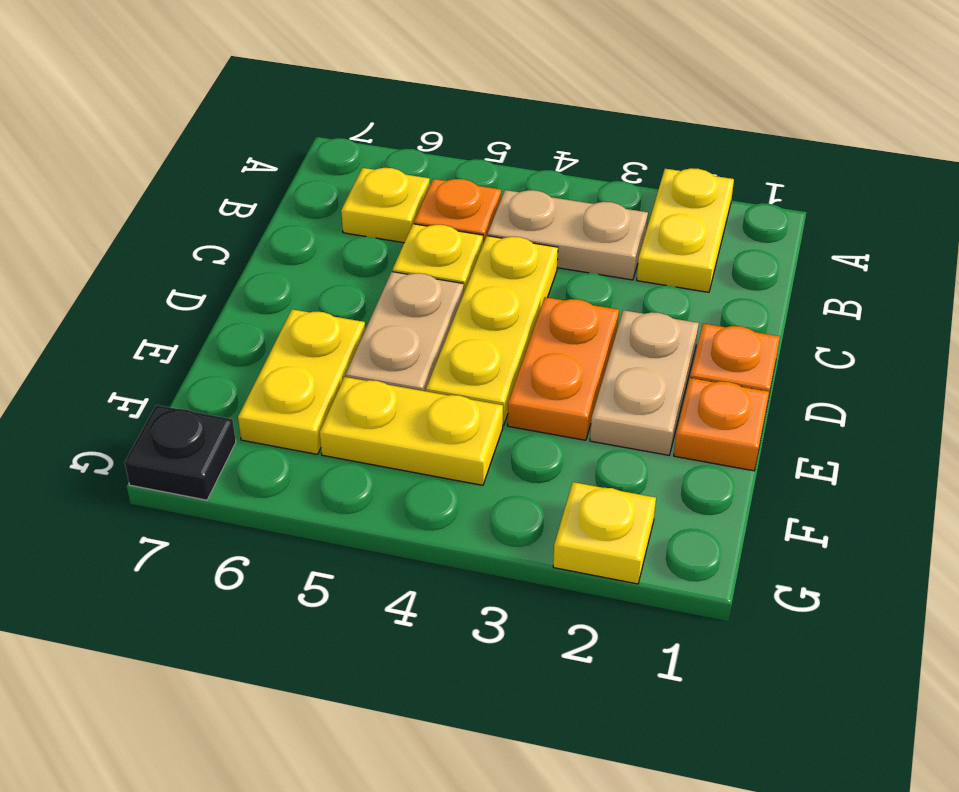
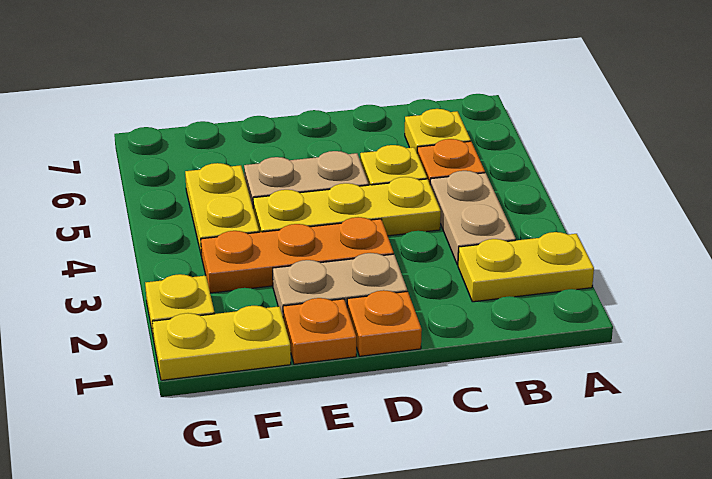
orange 1x2 plate [508,297,619,440] -> orange 1x3 plate [201,217,394,293]
yellow 1x2 plate [238,309,365,454] -> yellow 1x2 plate moved to [152,306,291,380]
black 1x1 plate [125,405,236,500] -> none

